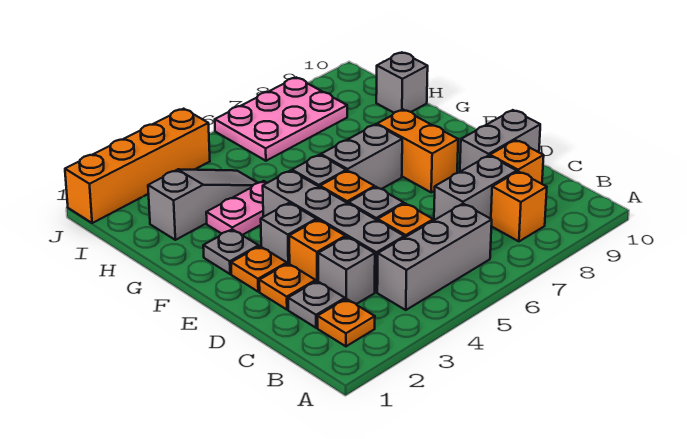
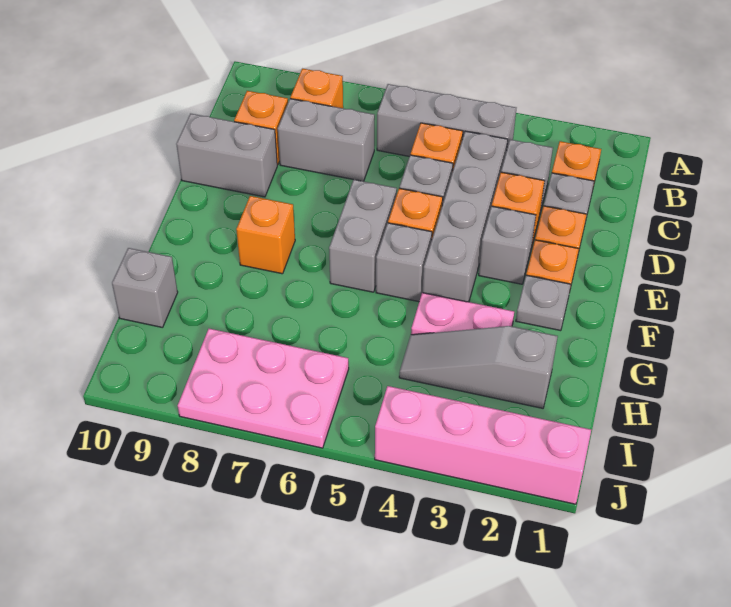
orange 1x2 brick [377,110,458,192] -> orange 1x1 brick [236,196,295,274]
grey 1x2 brick [321,124,402,189] -> grey 1x2 brick turned to [329,180,397,292]
orange 1x4 brick [65,109,210,223] -> pink 1x4 brick [375,386,591,504]

